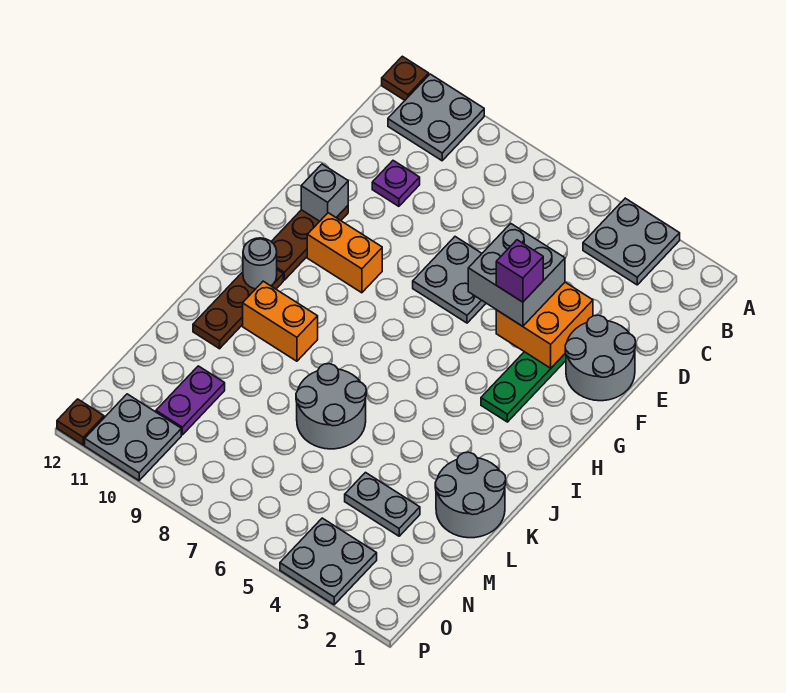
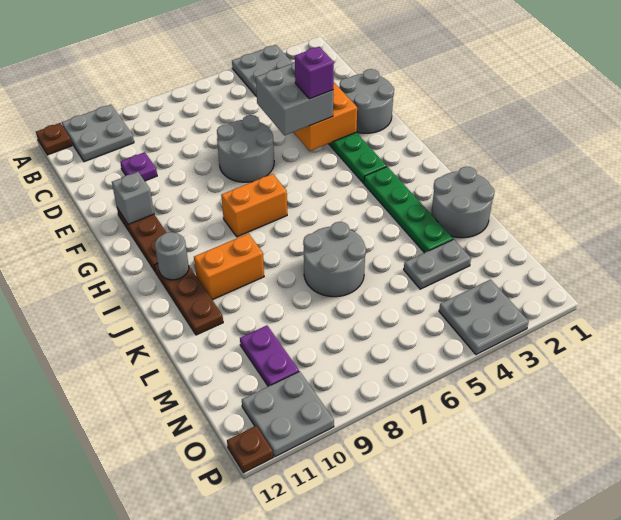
grey 2x2 plate [413,237,486,323] -> grey 2x2 round brick [217,115,274,182]
orange 1x2 brick [307,213,382,293] -> orange 1x2 brick moved to [221,174,287,237]
none -> green 1x4 plate [364,167,453,253]

